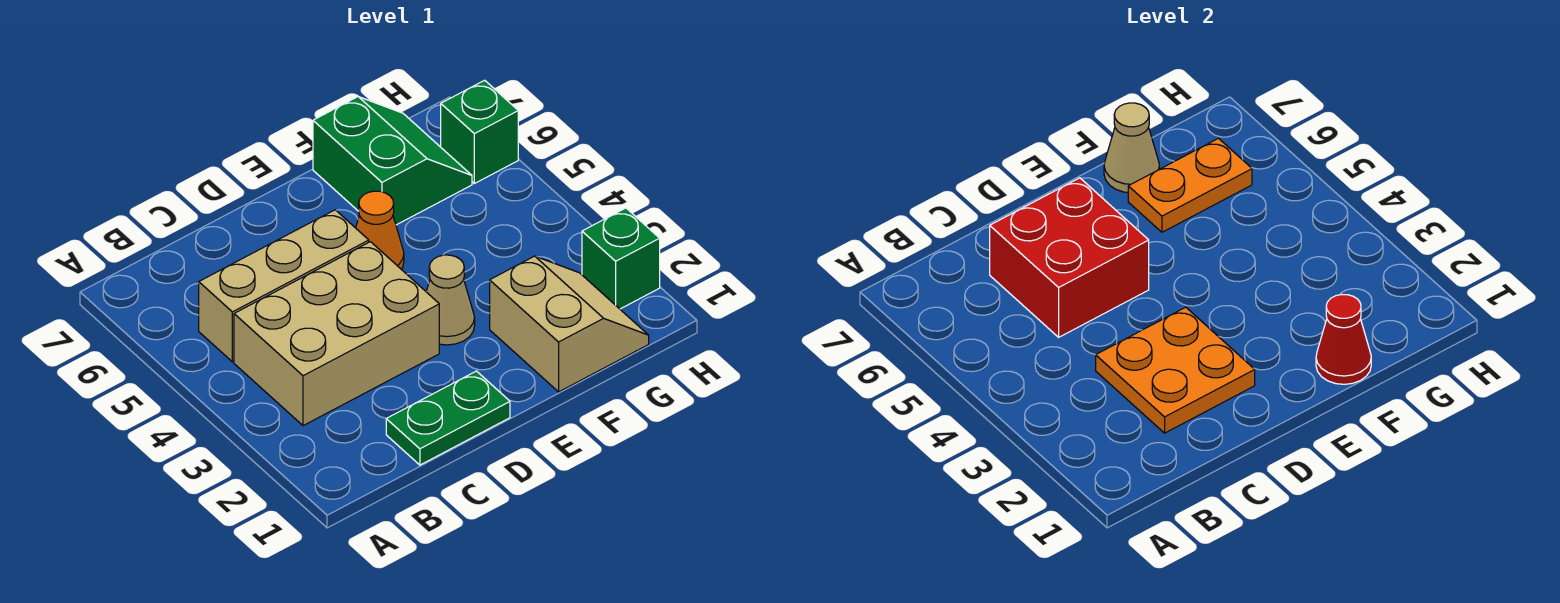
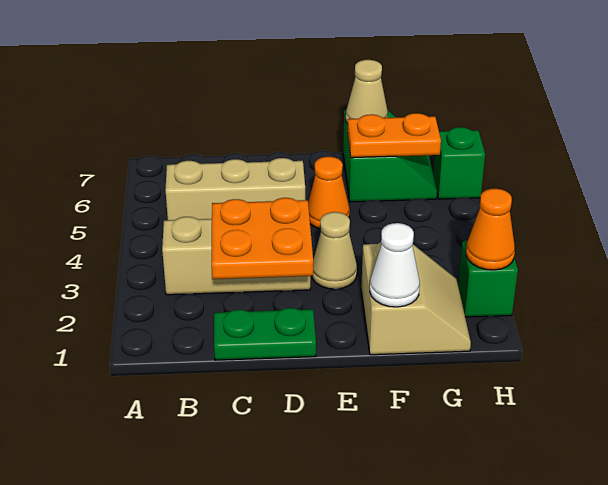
tan 2x3 brick [234,242,439,426] -> tan 1x3 brick [162,217,310,295]
red 2x2 brick [990,178,1149,337] -> none
red 1x1 cone [1316,294,1371,384] -> white 1x1 cone [370,223,420,307]
none -> orange 1x1 cone [466,189,515,270]

